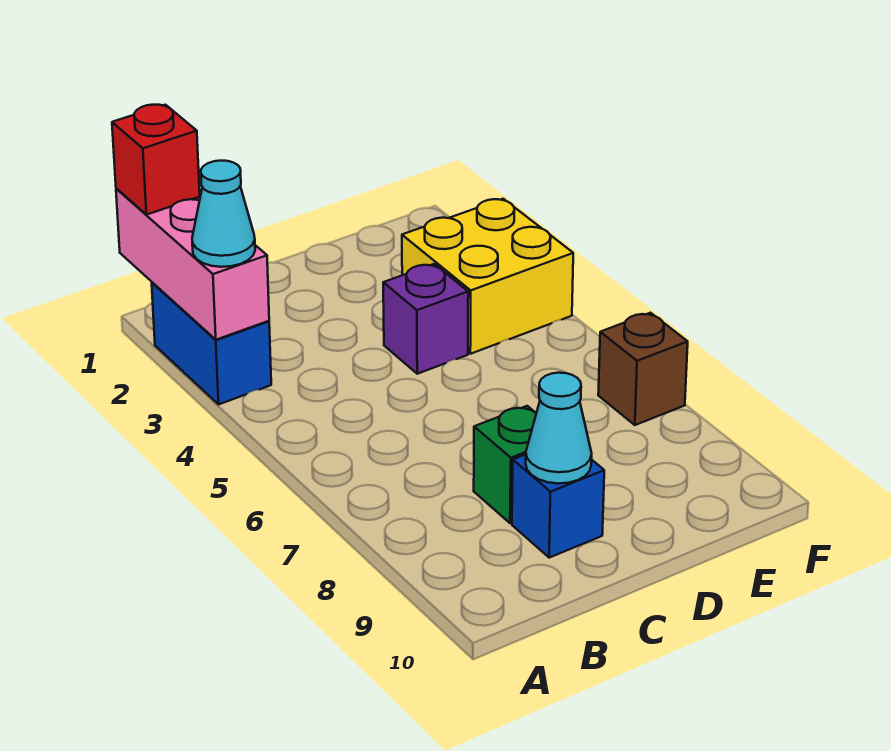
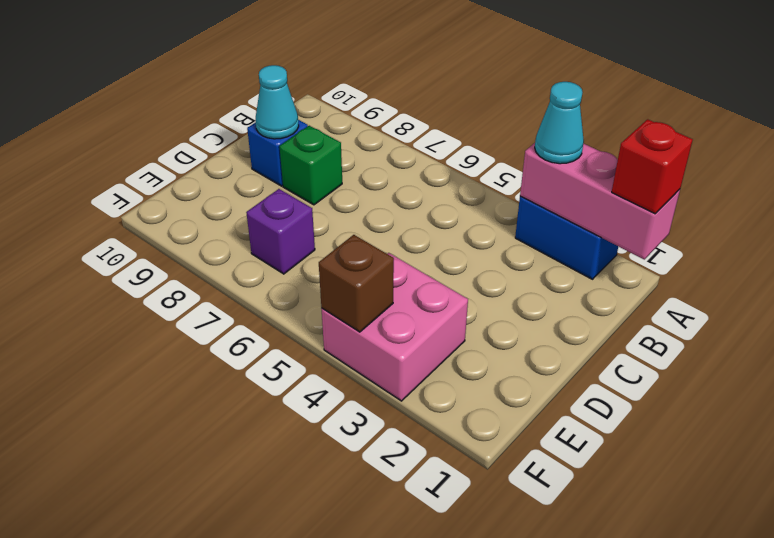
purple 1x1 brick [383,264,468,374] -> purple 1x1 brick moved to [246,189,315,274]
yellow 2x2 brick [402,199,573,354] -> pink 2x2 brick [321,253,468,401]
brown 1x1 brick [598,313,688,425] -> brown 1x1 brick moved to [319,235,394,332]

